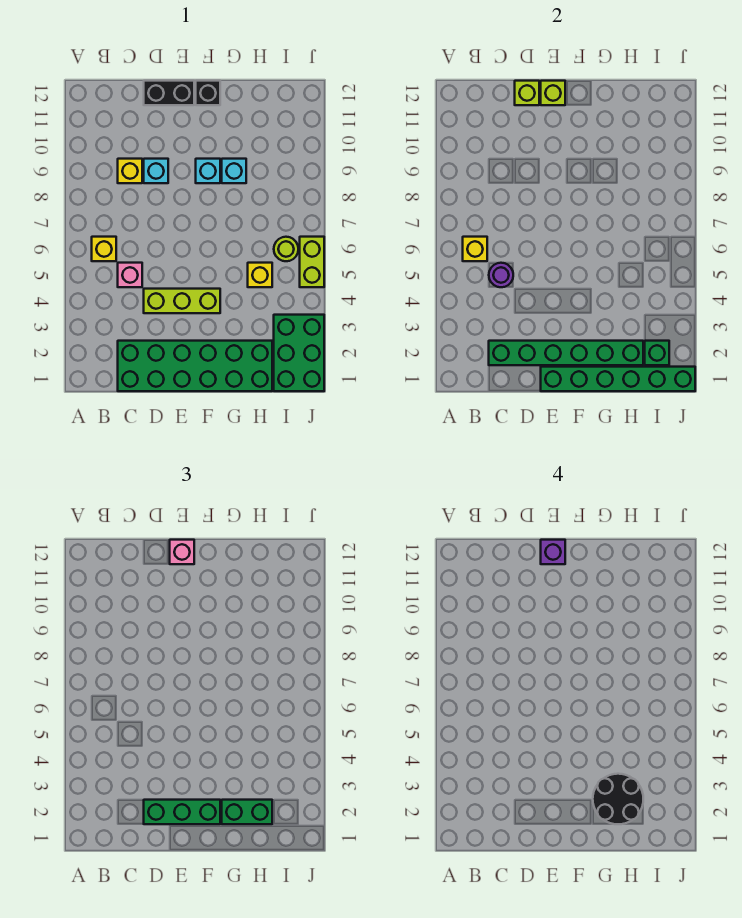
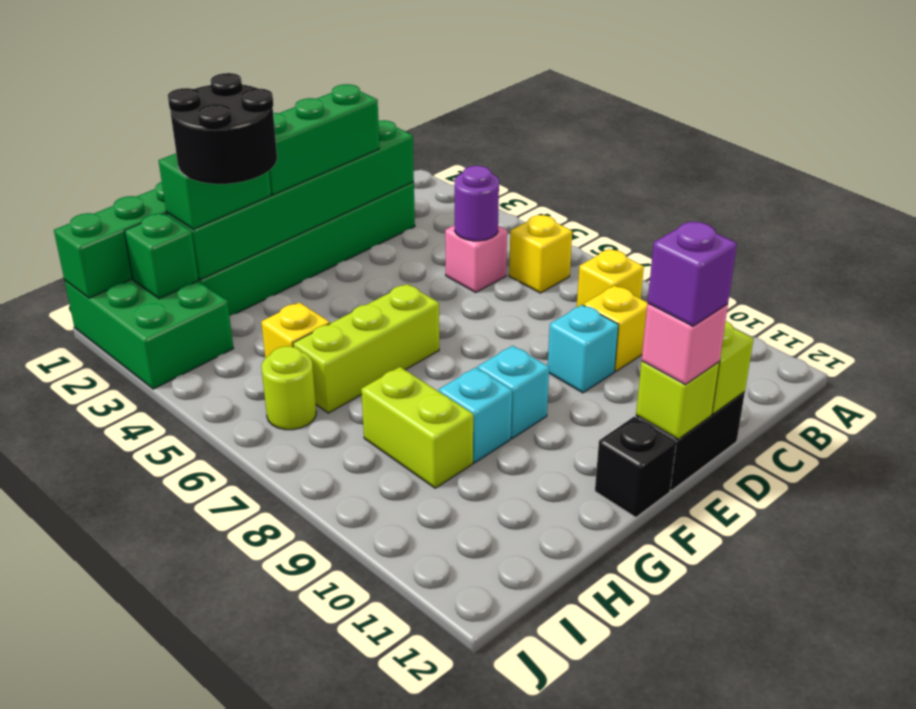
yellow 1x1 brick [463,237,487,261] -> yellow 1x1 brick moved to [577,249,644,307]
lime 1x3 brick [144,289,220,313] -> lime 1x3 brick moved to [293,284,439,413]
lime 1x2 brick [300,237,324,287] -> lime 1x2 brick moved to [361,367,473,488]

